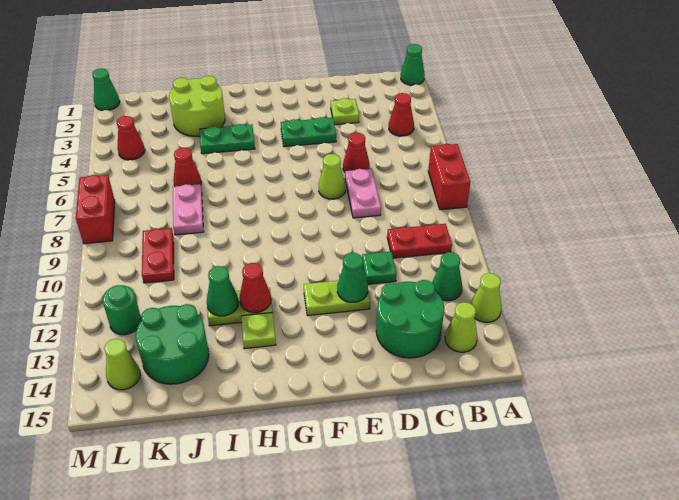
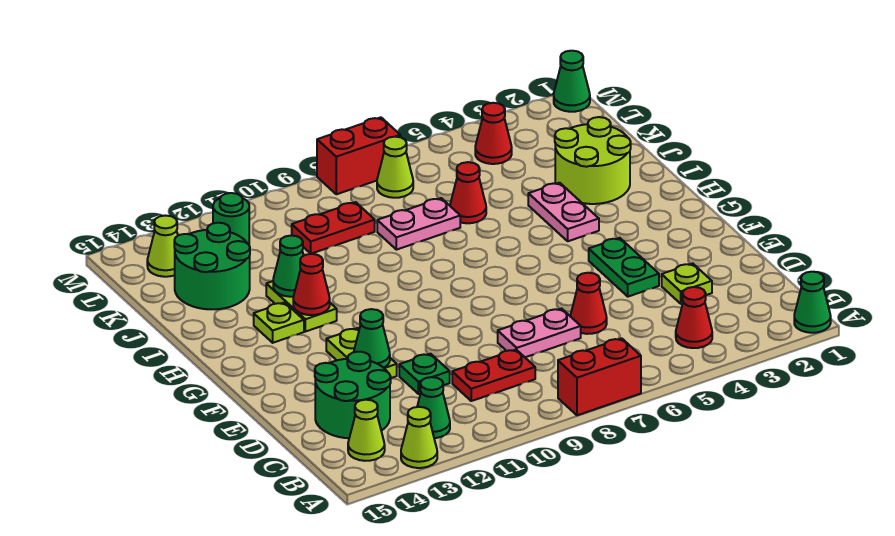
red 1x2 plate [387,224,452,258] -> red 1x2 plate turned to [452,350,535,401]
lime 1x1 cone [319,154,346,199] -> lime 1x1 cone moved to [377,137,413,198]
green 1x2 plate [200,124,255,154] -> pink 1x2 plate [528,183,599,241]

